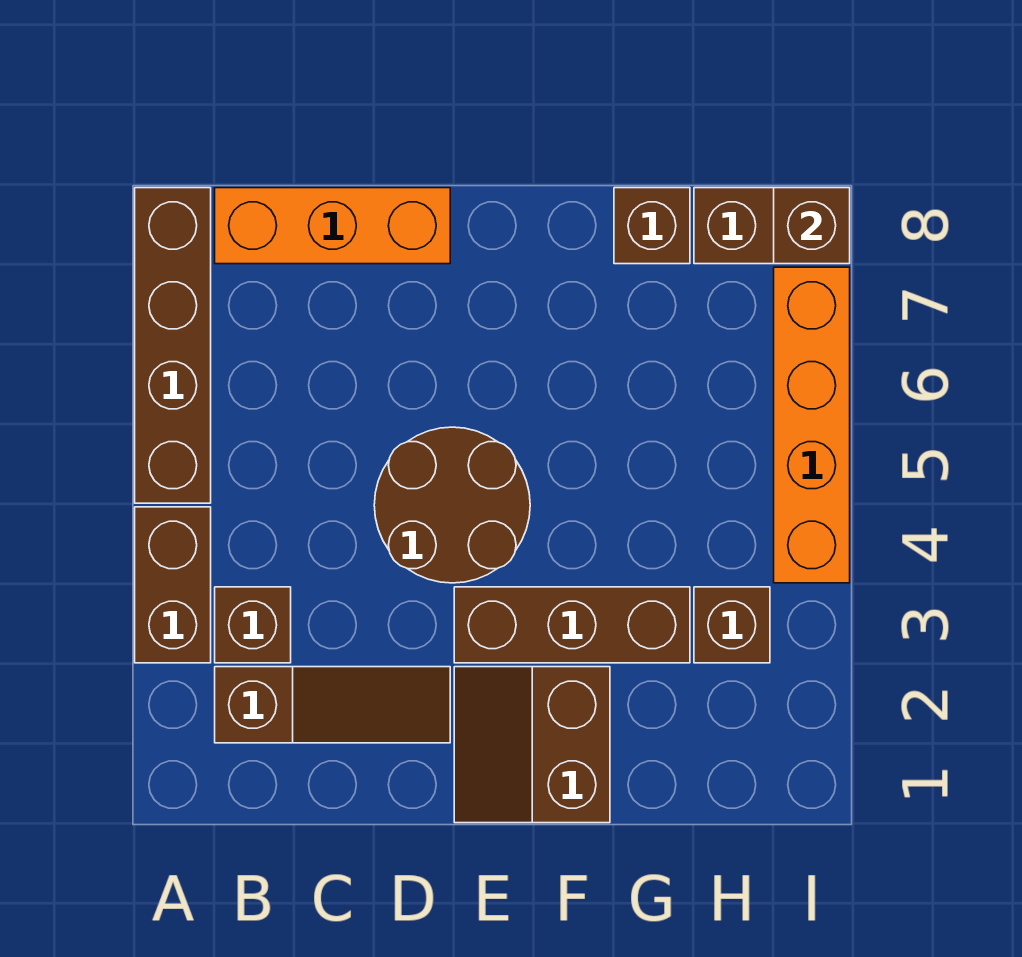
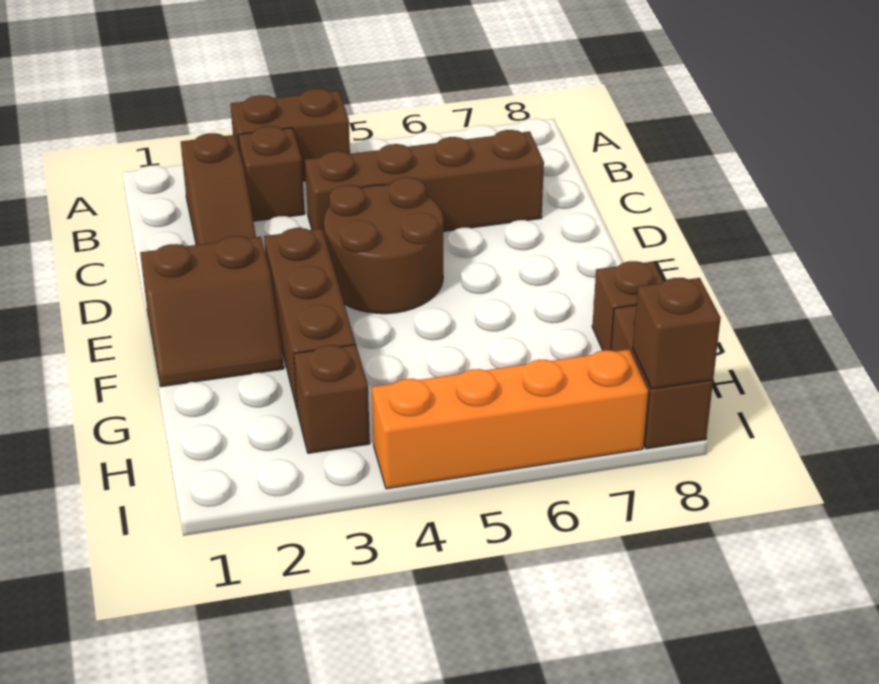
brown 1x4 brick [135,188,211,503] -> brown 1x4 brick moved to [305,130,544,236]
orange 1x3 brick [215,188,450,264] -> none
brown 2x2 slope [454,667,610,823] -> brown 2x2 slope turned to [140,236,284,387]

